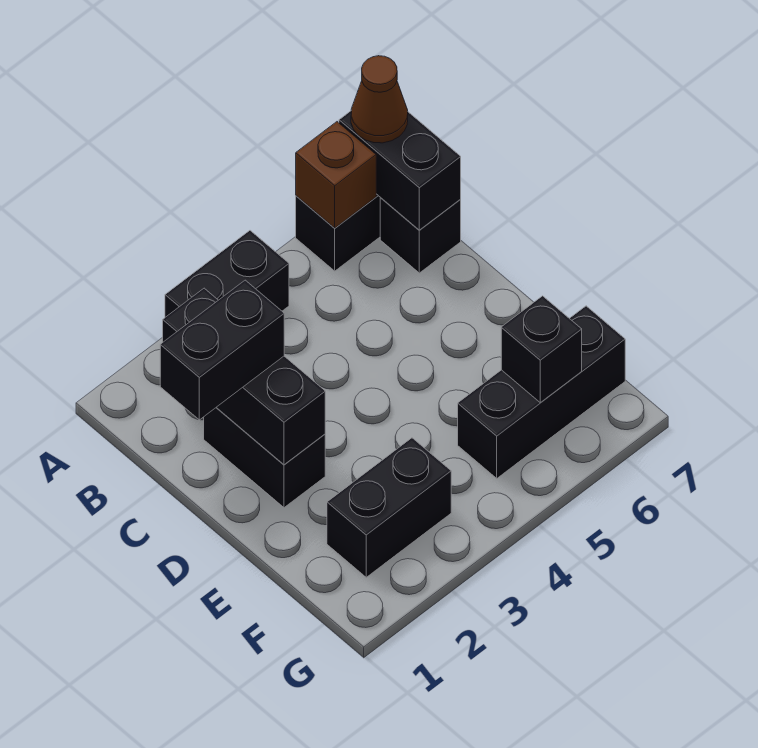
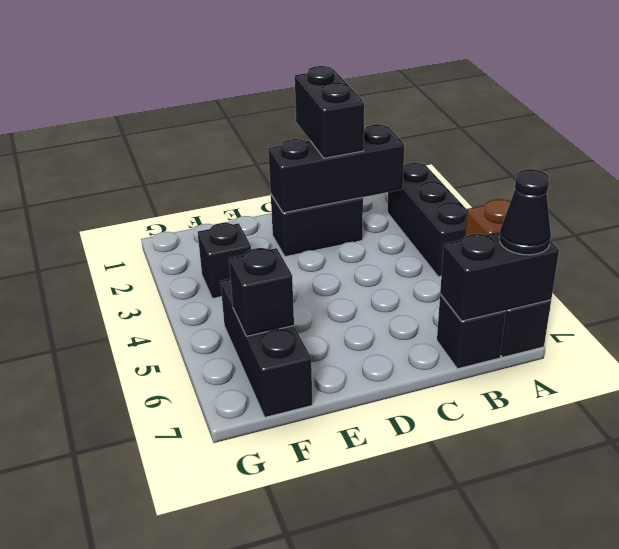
black 1x2 brick [165,231,289,317] -> black 1x3 brick [388,163,467,277]
brown 1x1 cone [351,56,408,143] -> black 1x1 cone [500,169,551,255]
black 1x2 brick [327,438,451,577] -> black 1x1 brick [198,223,251,298]

